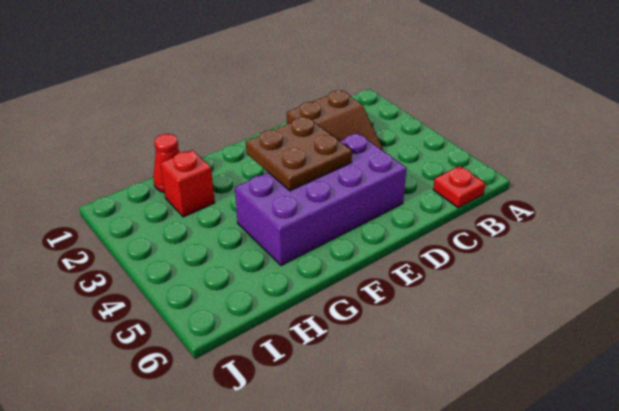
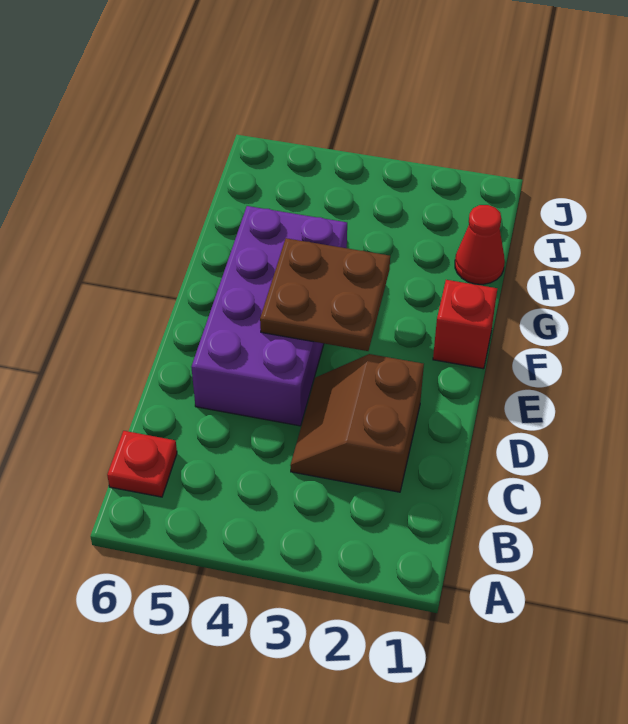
red 1x1 brick [160,150,215,217] -> red 1x1 brick moved to [433,280,497,369]

